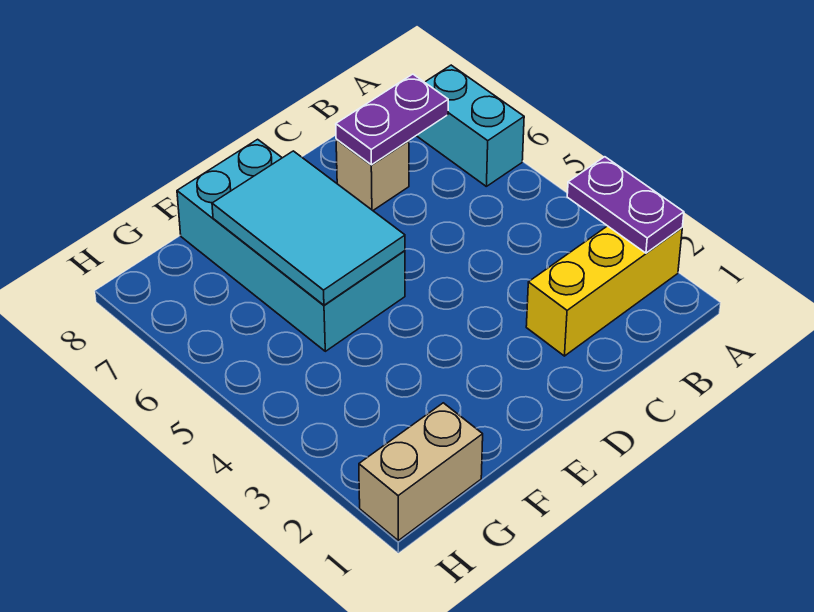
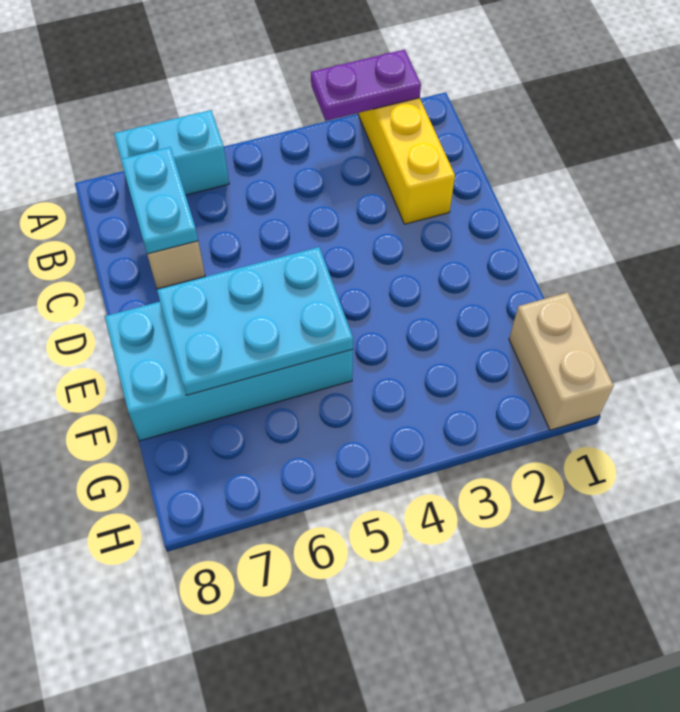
purple 1x2 plate [336,74,448,165] -> cyan 1x2 plate [121,147,198,254]
cyan 2x3 tile [212,151,405,305] -> cyan 2x3 plate [157,247,353,395]

